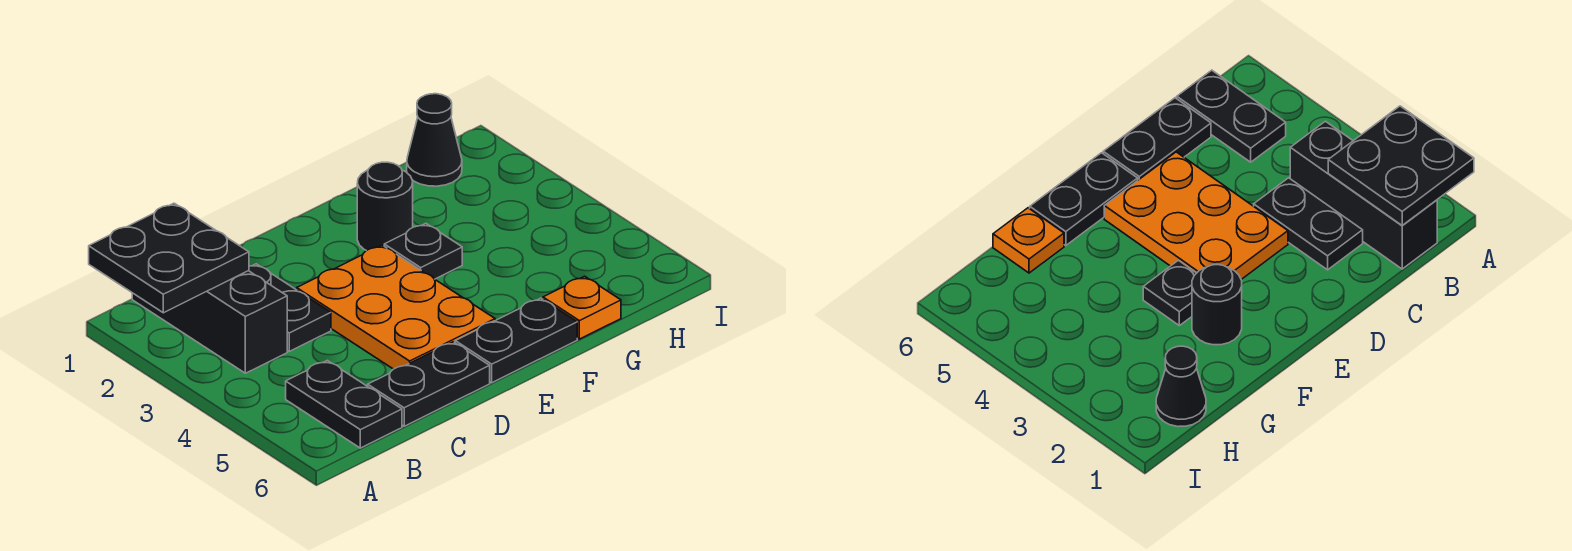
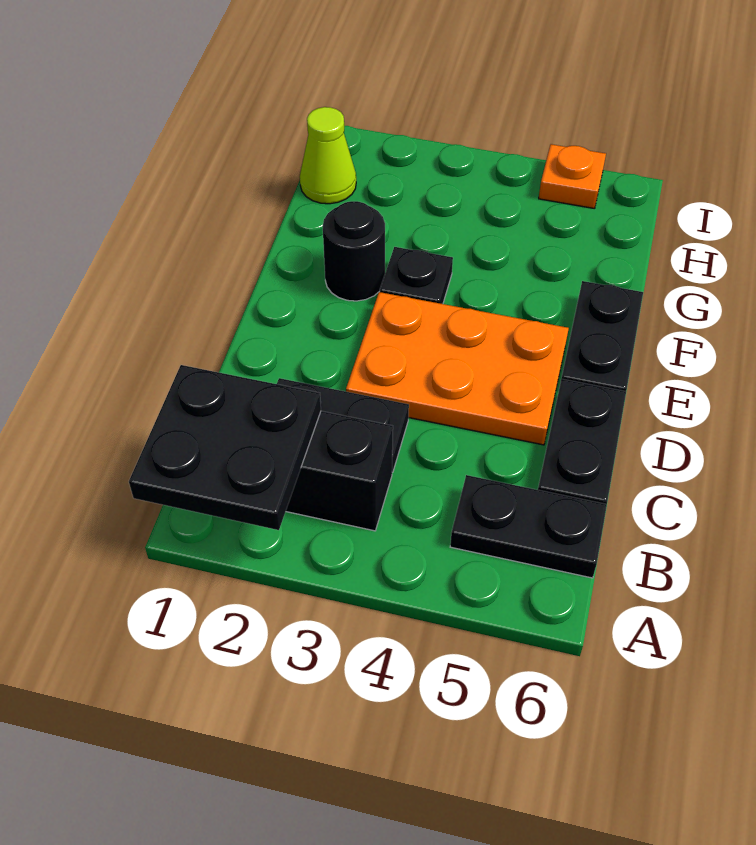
orange 1x1 plate [543,276,621,339] -> orange 1x1 plate moved to [539,144,606,209]
black 1x1 cone [407,94,462,186] -> lime 1x1 cone [300,107,356,204]

